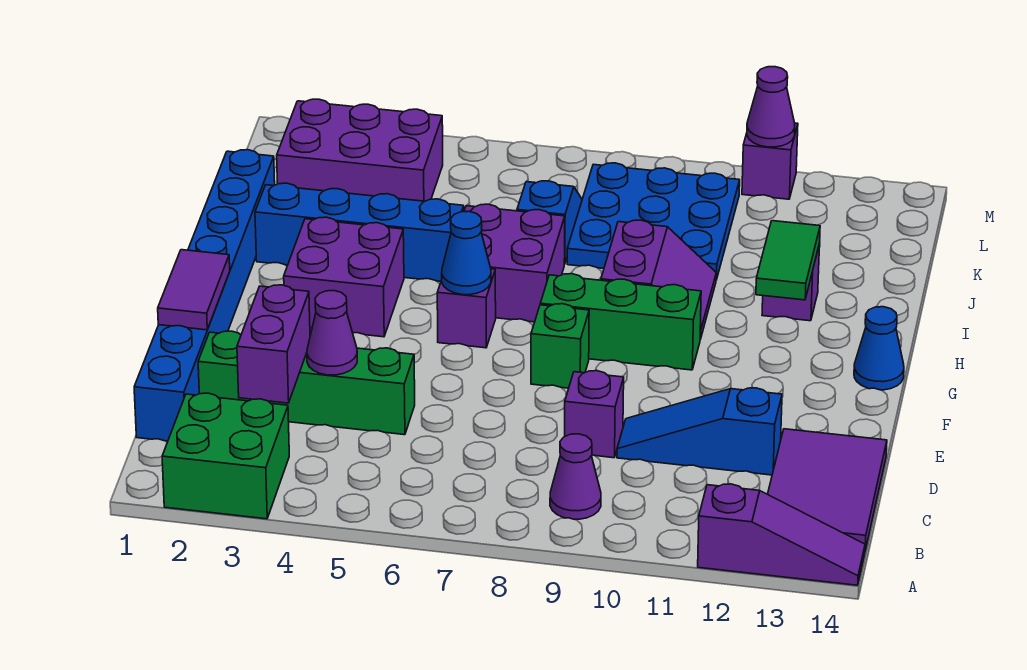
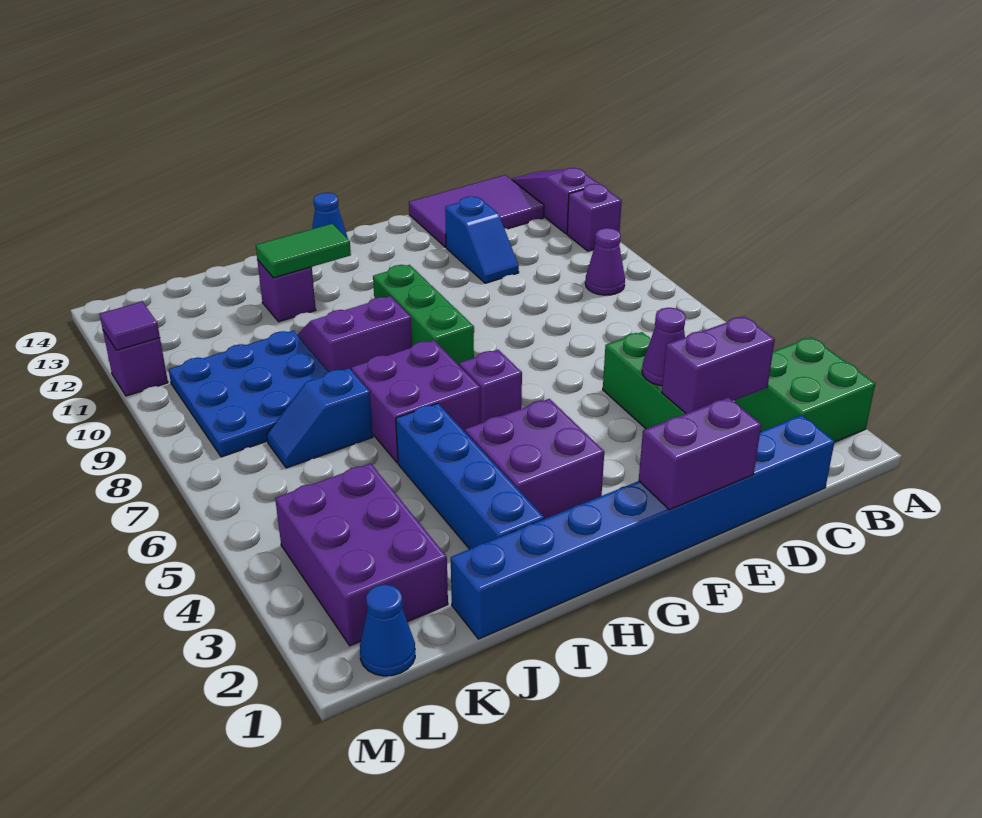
purple 1x1 brick [565,371,624,458] -> purple 1x1 brick moved to [567,184,622,251]
blue 1x3 slope [617,388,782,475] -> blue 1x2 slope [445,196,519,283]
purple 1x2 tile [158,250,230,330] -> purple 1x2 brick [639,397,761,510]
green 1x1 brick [531,304,589,388] -> none
blue 1x1 cone [442,211,491,295] -> blue 1x1 cone moved to [360,584,415,676]
purple 1x1 cone [747,67,795,147] -> purple 1x1 tile [99,302,160,350]

